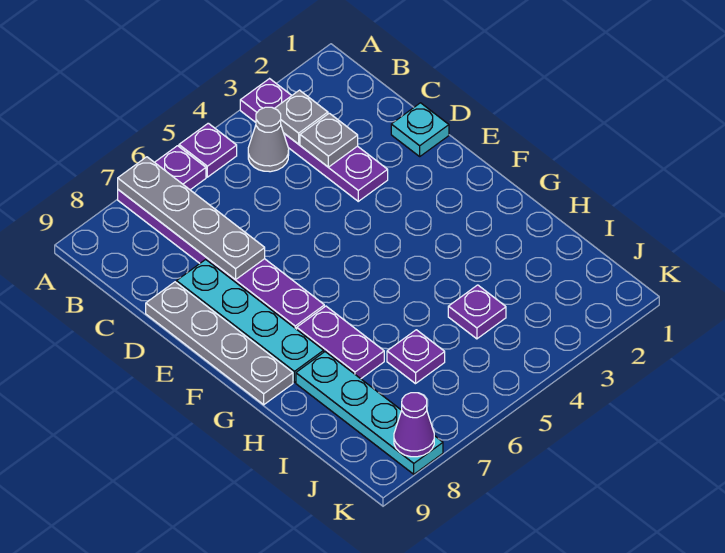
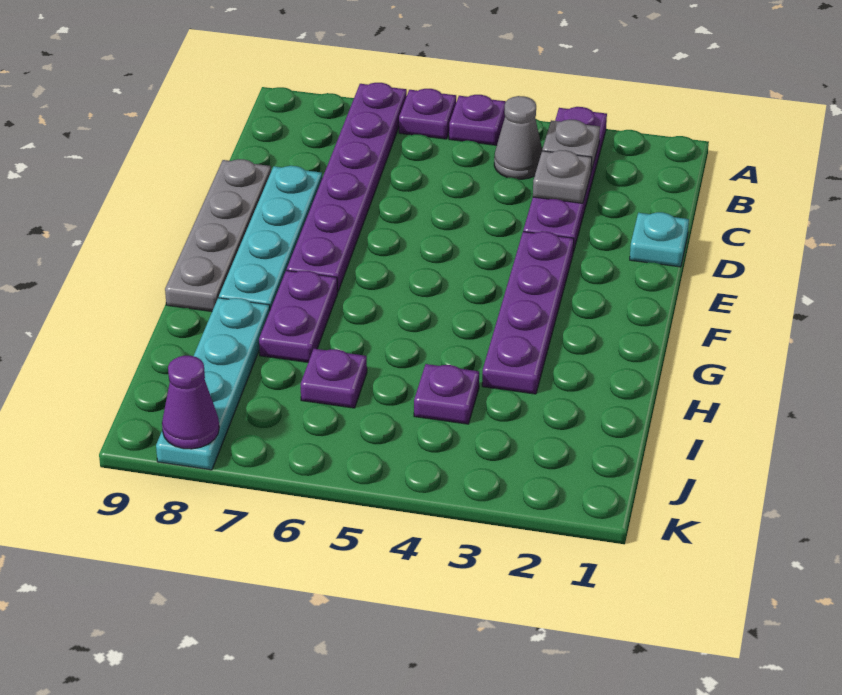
grey 1x4 plate [118,157,265,280] -> none
none -> purple 1x4 plate [482,231,574,394]

